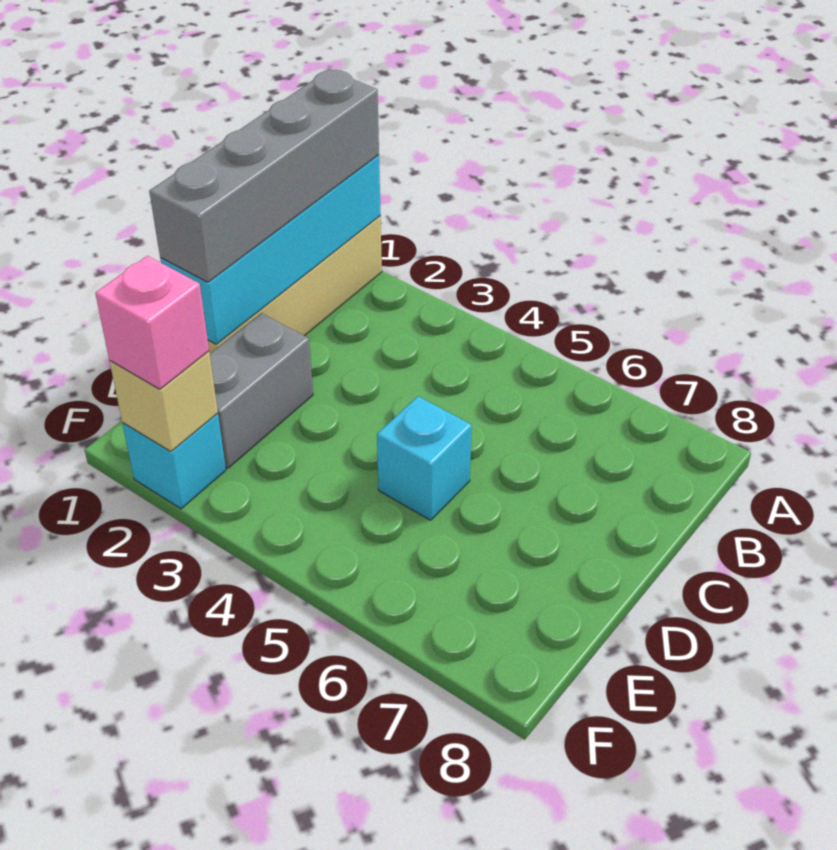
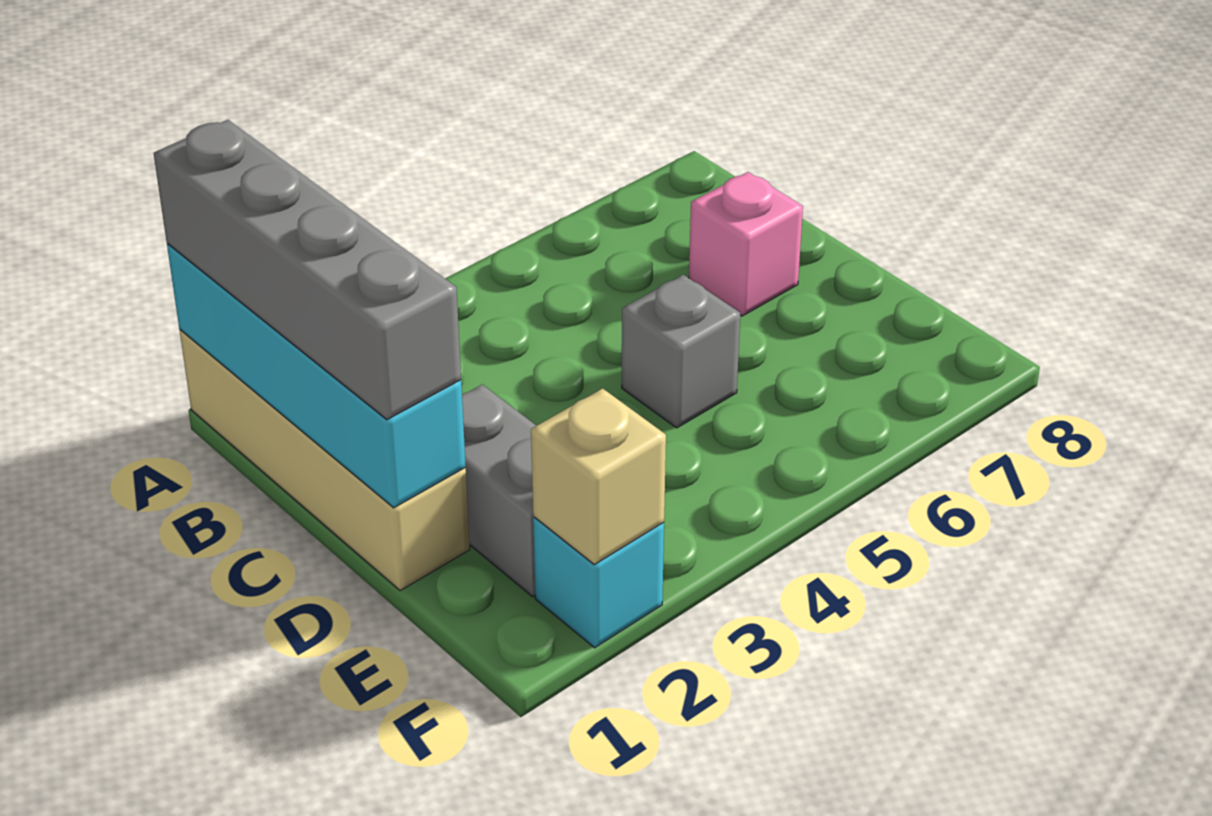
cyan 1x1 brick [377,396,472,520] -> grey 1x1 brick [622,275,740,428]
pink 1x1 brick [95,256,209,389] -> pink 1x1 brick moved to [689,172,803,316]

